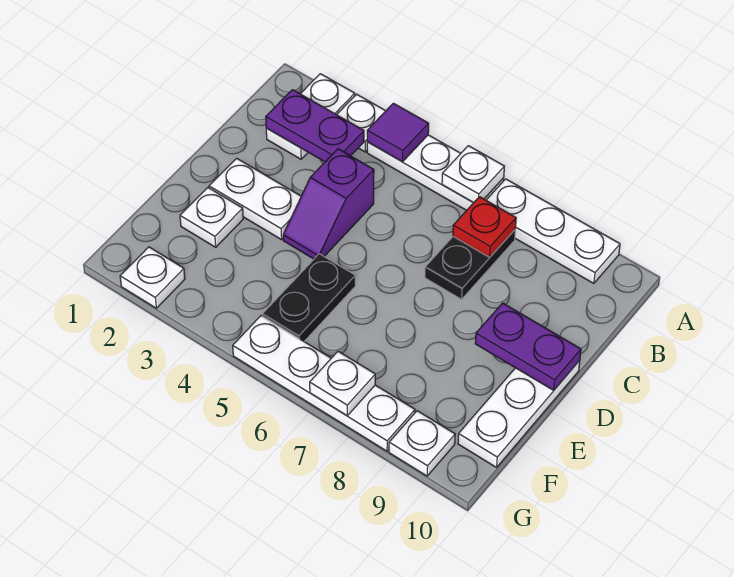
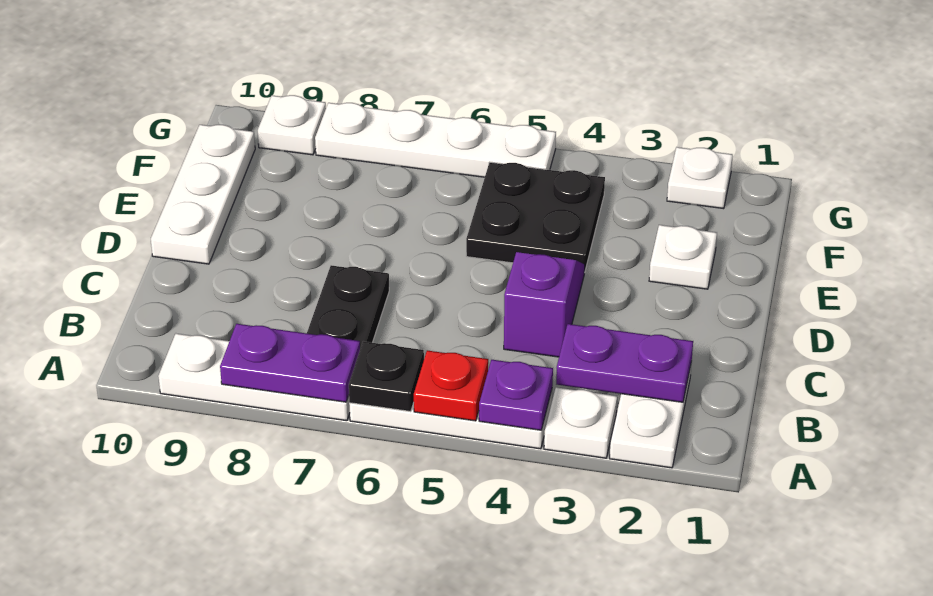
purple 1x1 tile [367,103,429,162] -> purple 1x1 plate [479,360,553,430]
white 1x1 plate [442,146,504,203] -> black 1x1 plate [349,341,424,412]
red 1x1 plate [453,197,516,257] -> red 1x1 plate moved to [414,350,488,421]
white 1x2 plate [209,158,301,240] -> none
purple 1x2 plate [475,303,581,390] -> purple 1x2 plate moved to [220,324,360,402]
black 1x2 plate [262,254,355,341] -> black 2x2 plate [466,162,605,273]
white 1x1 plate [310,351,375,416] -> none

